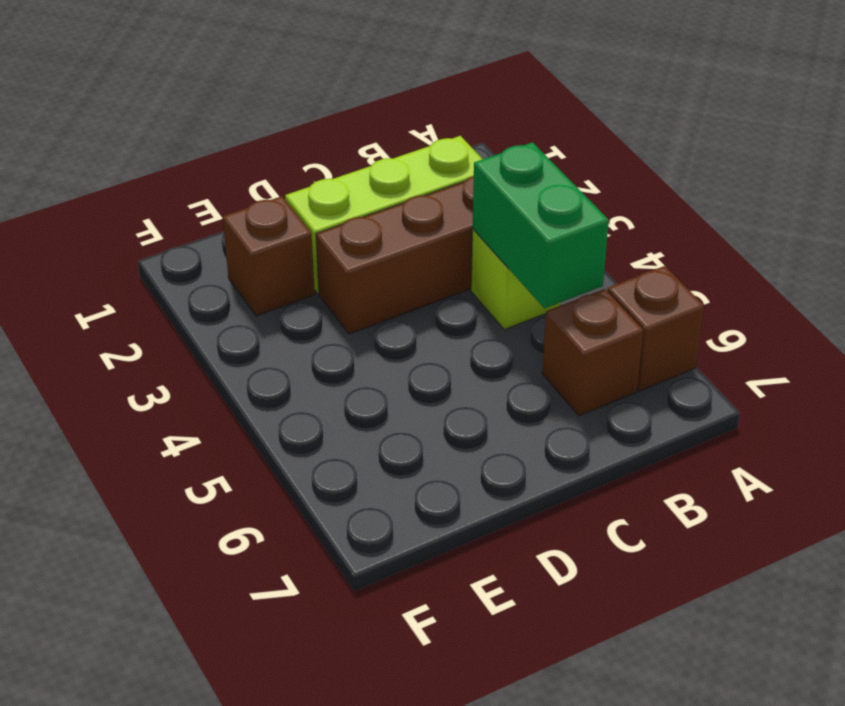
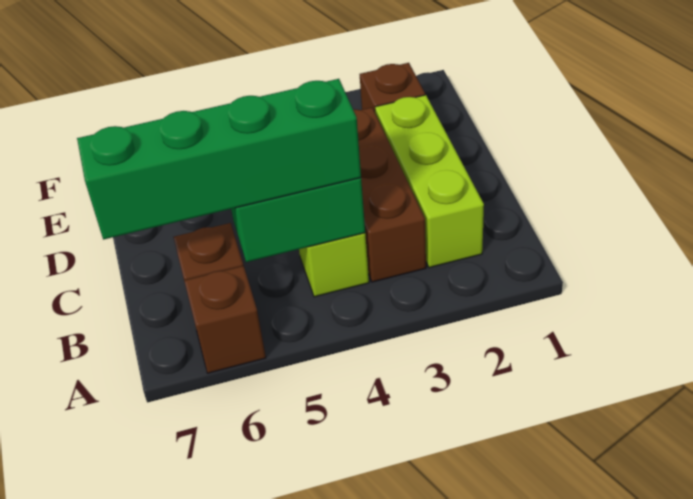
none -> green 1x4 brick [77,79,361,240]

